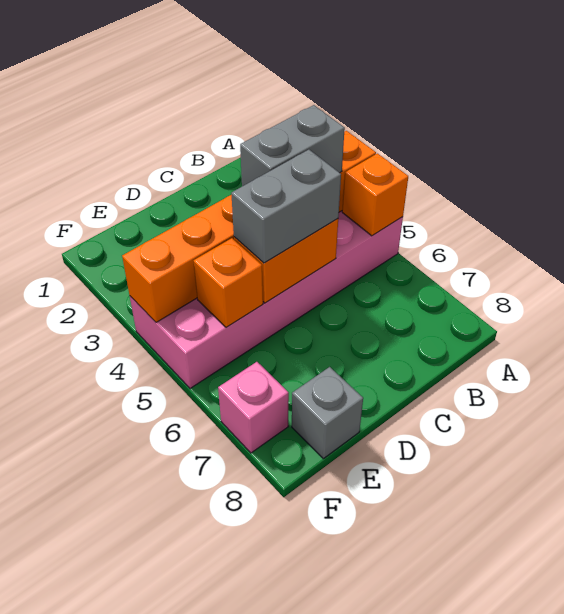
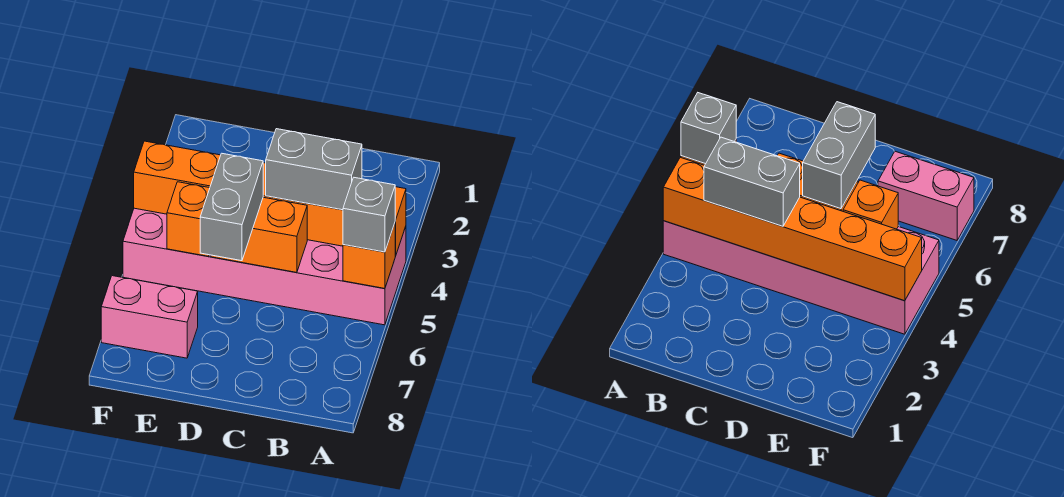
grey 1x2 brick [231,150,341,263] -> grey 1x2 brick turned to [200,153,263,261]
grey 1x1 brick [292,367,363,459] -> grey 1x1 brick moved to [343,178,395,252]
pink 1x1 brick [218,362,289,453] -> pink 1x2 brick [101,276,198,358]

